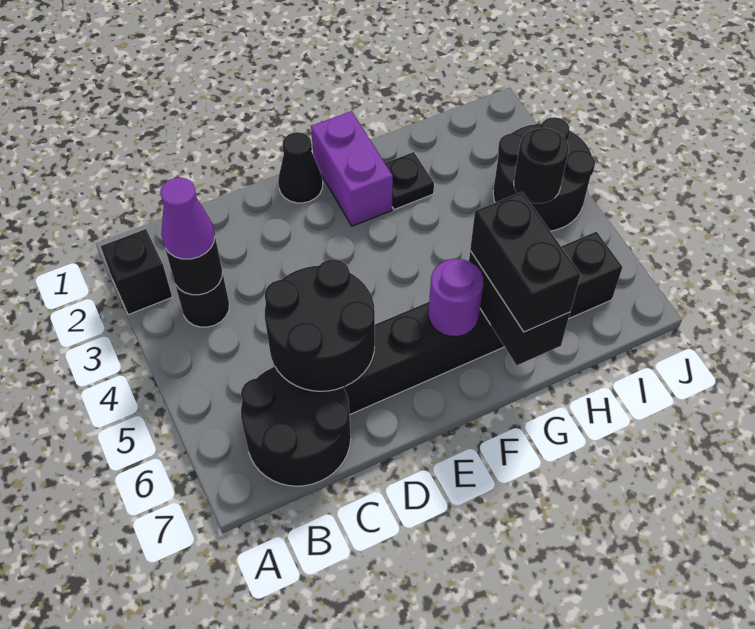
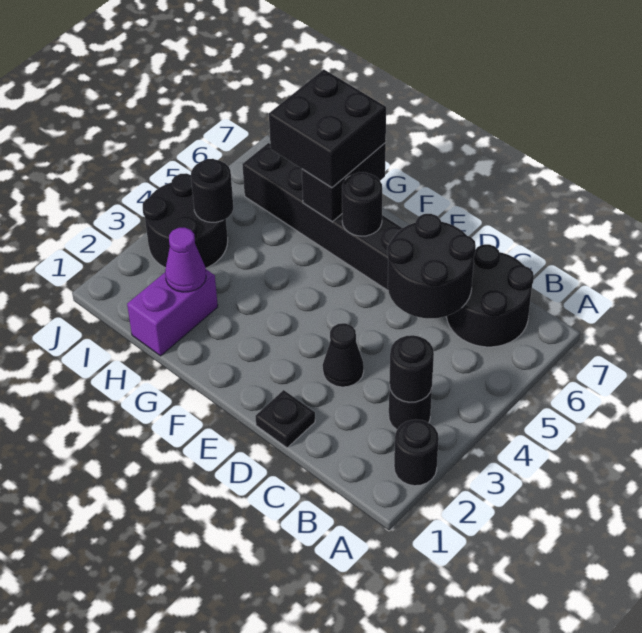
black 1x1 brick [101,229,172,315] -> black 1x1 round brick [394,420,439,486]
purple 1x1 cone [160,178,215,259] -> purple 1x1 cone moved to [165,227,206,292]
black 1x1 cone [278,132,323,203] -> black 1x1 cone moved to [323,323,364,387]
purple 1x2 brick [311,111,393,226] -> purple 1x2 brick moved to [127,270,218,356]
purple 1x1 round brick [429,259,484,337] -> black 1x1 round brick [342,172,382,236]
black 1x1 plate [385,152,434,210] -> black 1x1 plate moved to [255,390,315,448]
black 1x2 brick [470,192,580,332] -> black 2x2 brick [269,70,386,188]

